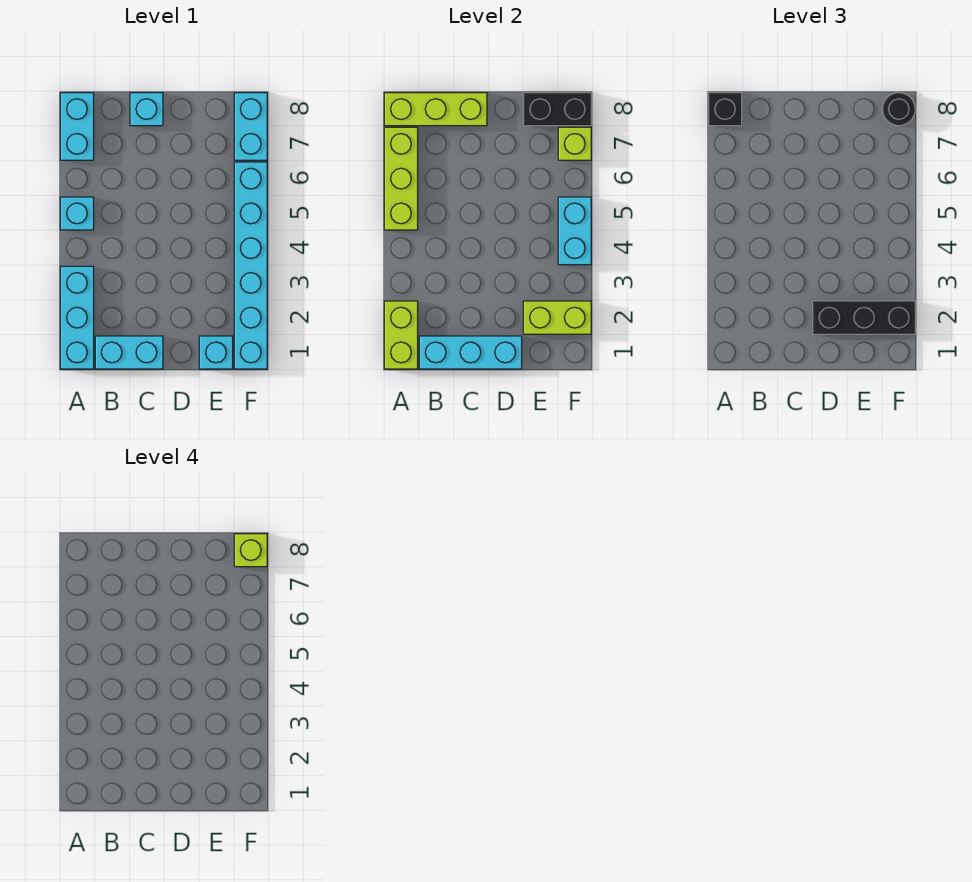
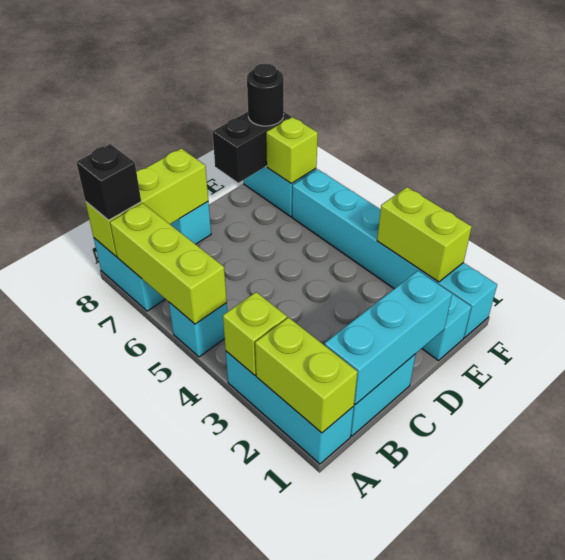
black 1x3 brick [813,301,915,334] -> none
lime 1x2 brick [523,301,591,334] -> lime 1x2 brick turned to [377,187,472,282]
cyan 1x2 brick [558,197,591,265] -> none
lime 1x1 brick [234,534,267,567] -> lime 1x1 brick moved to [223,292,287,375]

